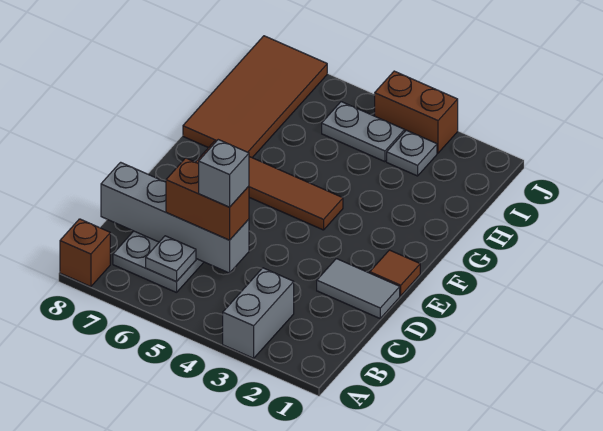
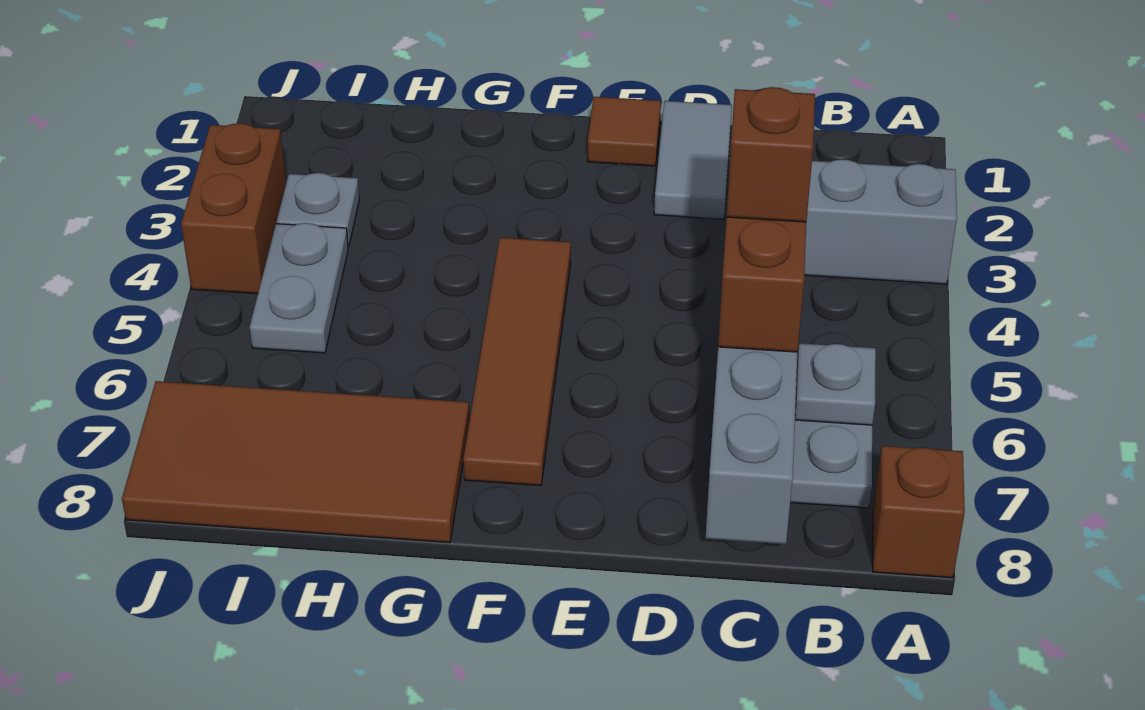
grey 1x1 brick [199,140,249,207] -> brown 1x1 brick [727,87,815,222]

